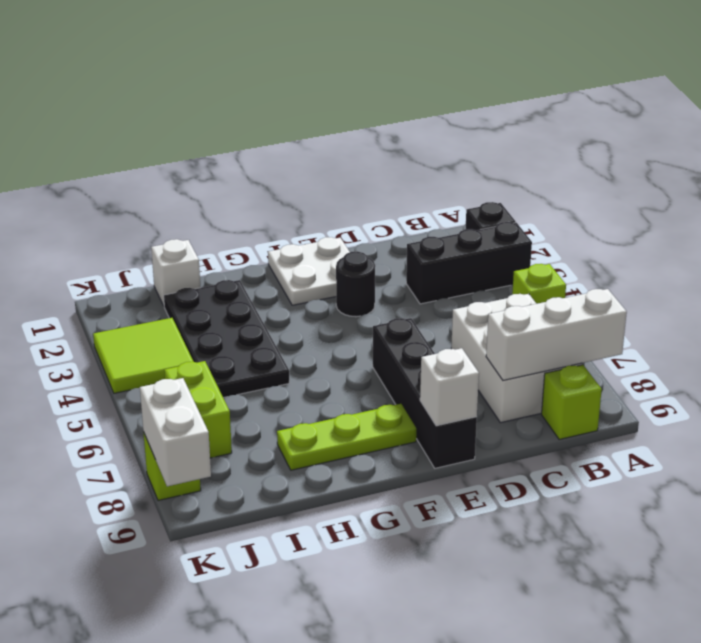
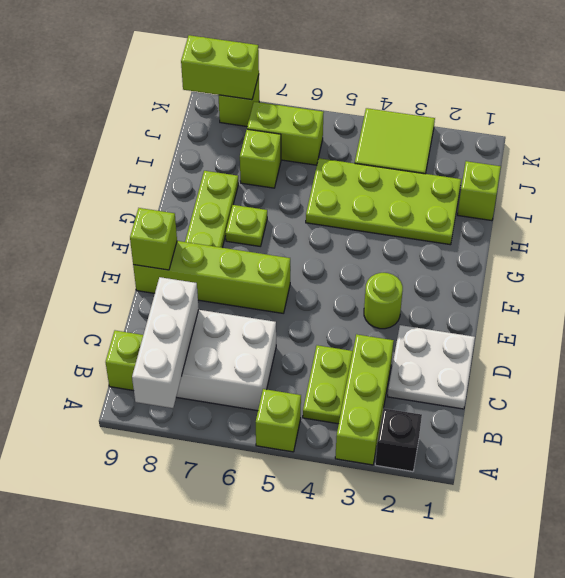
black 1x3 brick [406,222,532,304] -> lime 1x3 brick [335,334,394,465]
none -> lime 1x2 plate [303,345,353,424]
white 2x2 plate [268,237,350,305] -> white 2x2 plate moved to [388,325,475,409]
black 1x1 round brick [336,251,375,317] -> lime 1x1 round brick [364,273,403,329]
black 1x4 brick [373,318,477,468] -> lime 1x4 brick [133,241,290,313]
white 1x1 brick [420,348,479,426] -> lime 1x1 brick [130,208,177,270]
none -> lime 1x1 plate [226,205,267,246]
black 2x4 plate [164,280,289,398] -> lime 2x4 plate [306,158,461,245]
white 1x1 brick [151,239,201,306] -> lime 1x1 brick [458,161,501,221]
none -> lime 1x1 brick [240,129,281,188]
white 1x2 brick [140,378,211,486] -> lime 1x2 brick [181,35,259,100]

